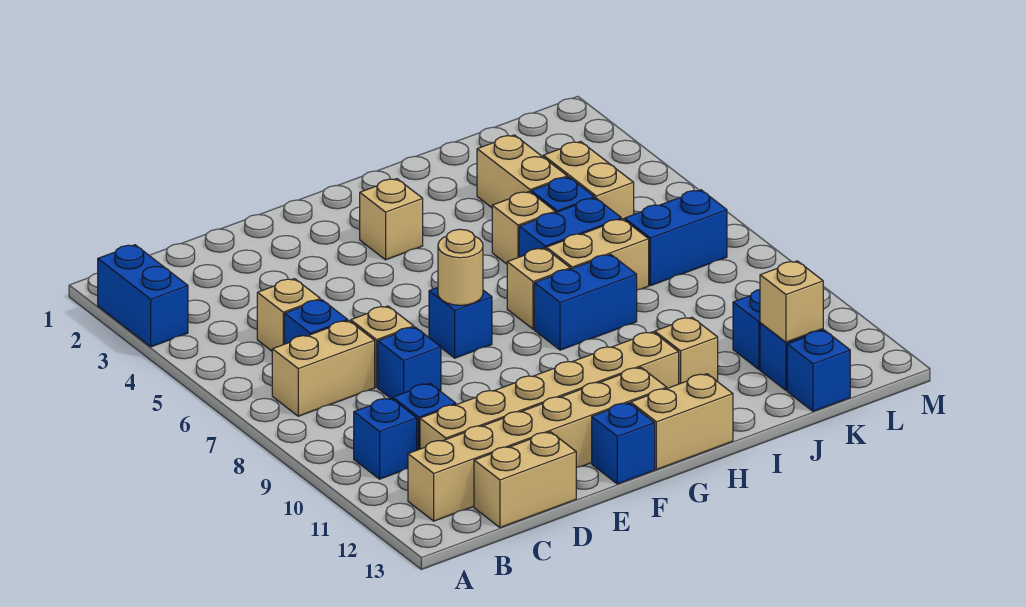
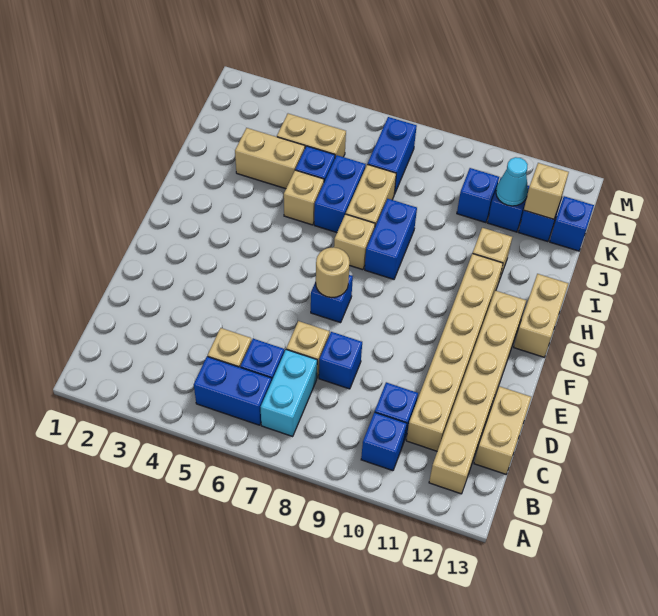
blue 1x2 brick [98,245,188,347] -> blue 1x2 brick moved to [194,356,271,425]
tan 1x2 brick [272,321,375,416] -> cyan 1x2 brick [261,350,317,436]
blue 1x1 brick [592,403,655,484] -> blue 1x1 brick moved to [457,168,499,223]
tan 1x1 brick [360,179,423,260] -> none
none -> cyan 1x1 cone [496,157,528,206]

